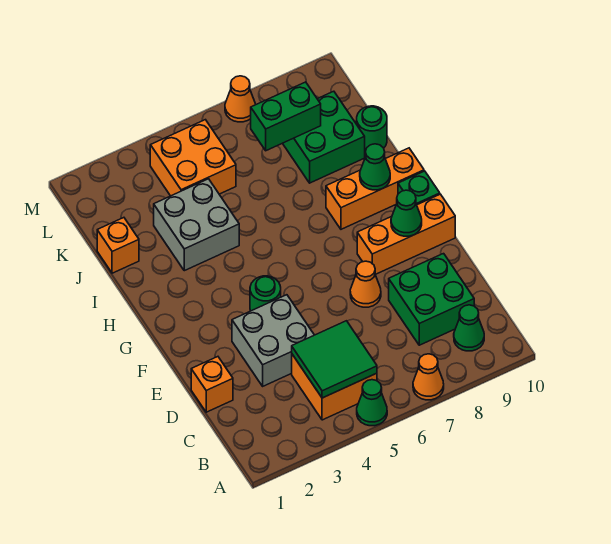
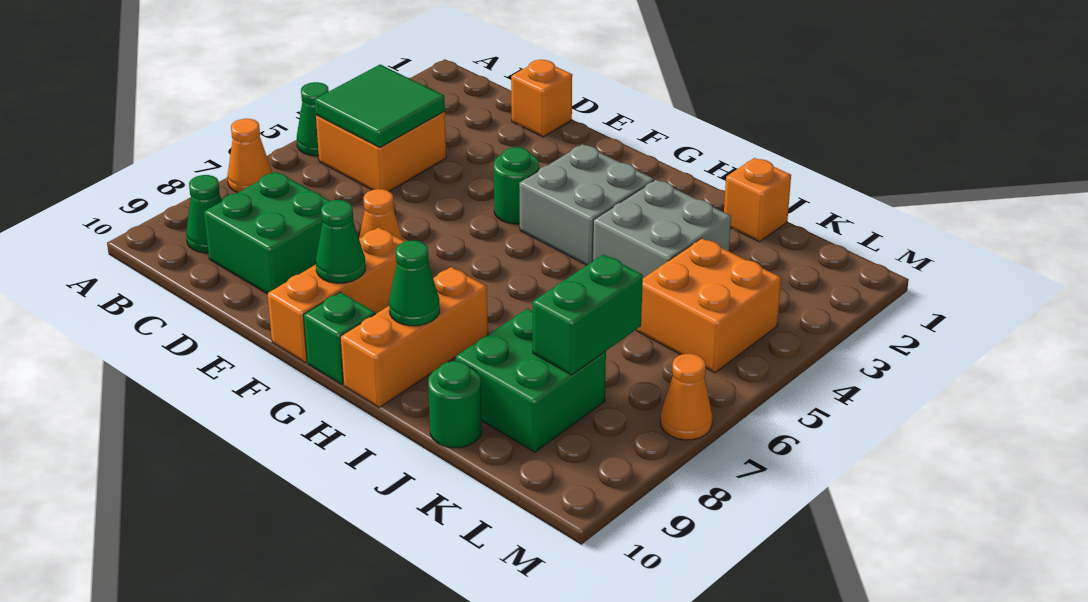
grey 2x2 brick [232,295,314,386] -> grey 2x2 brick moved to [519,144,654,265]

